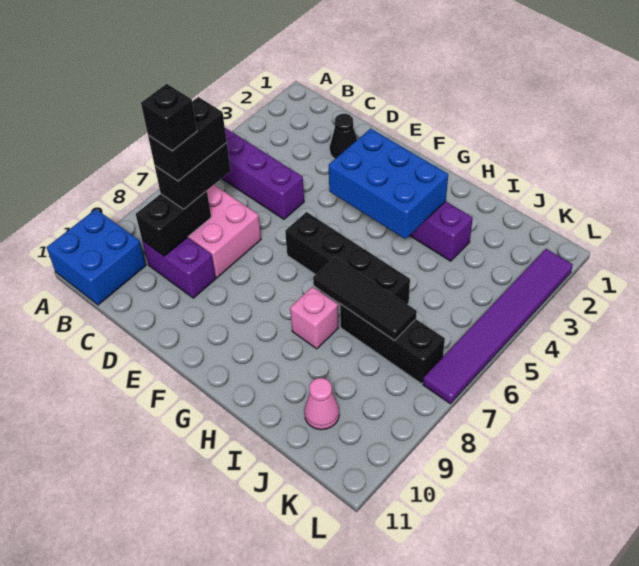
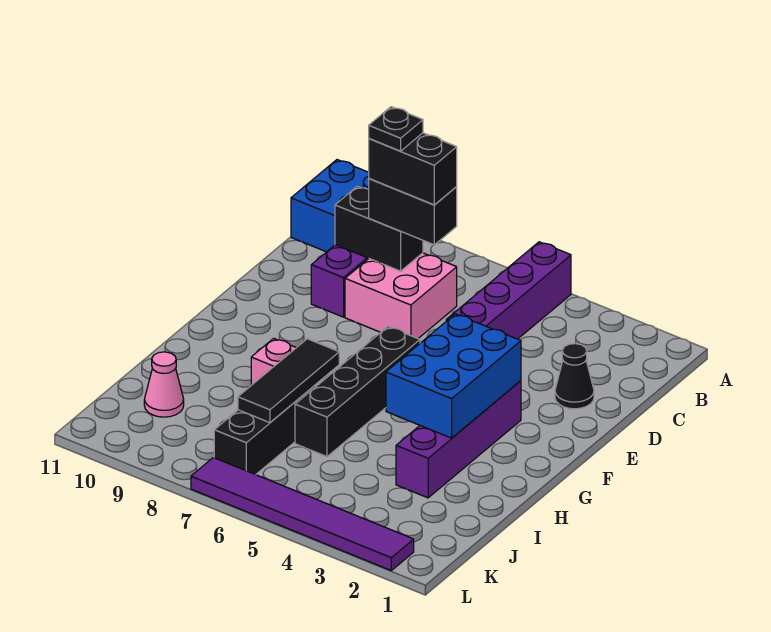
black 1x1 brick [141,84,197,150] -> black 1x1 plate [369,107,423,151]

